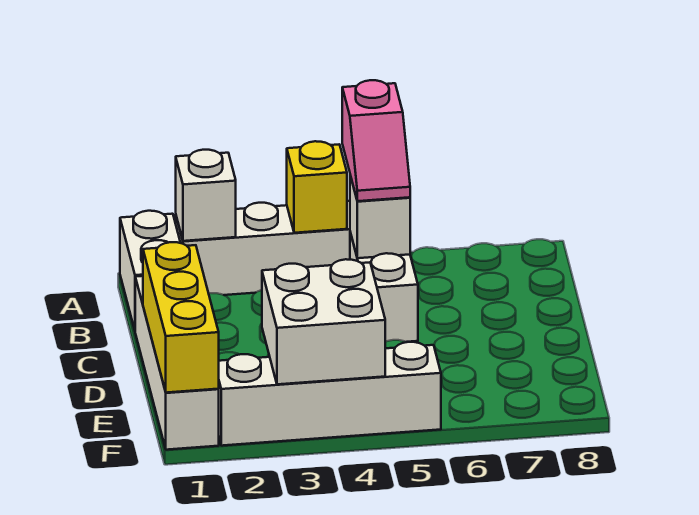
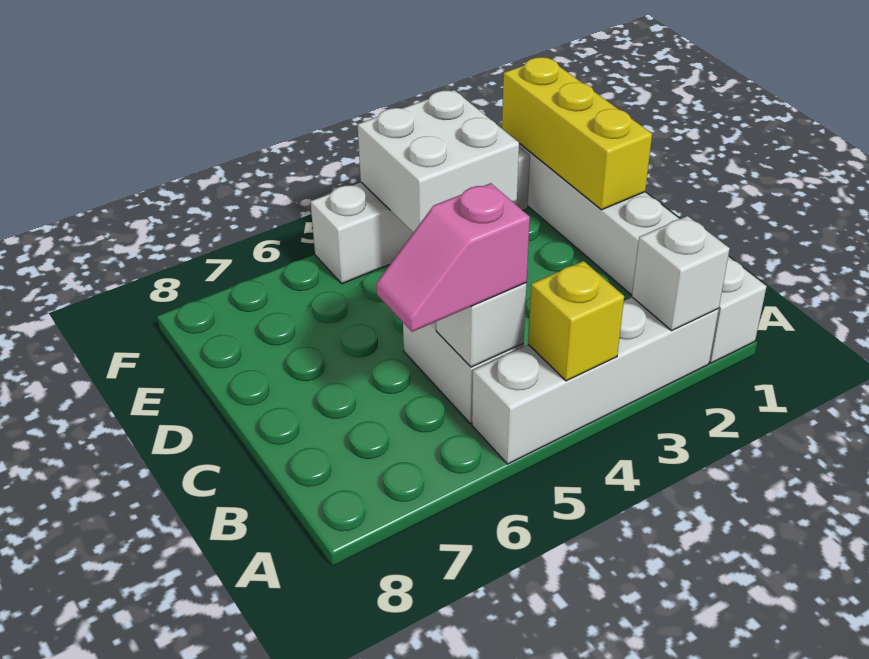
pink 1x2 slope [342,80,410,201] -> pink 1x2 slope turned to [376,183,530,332]

